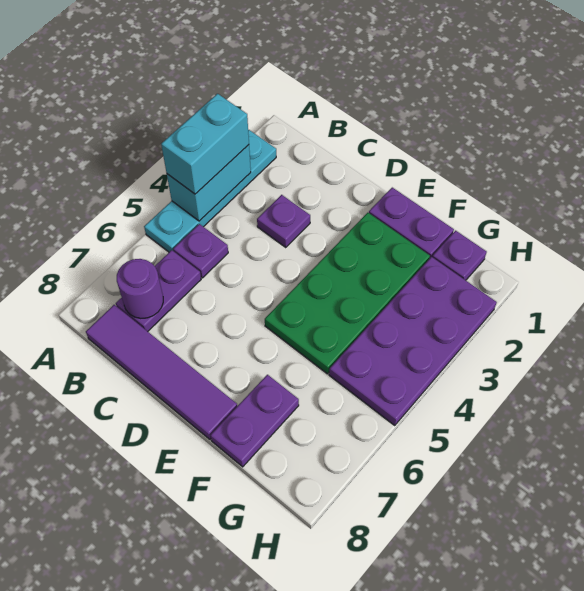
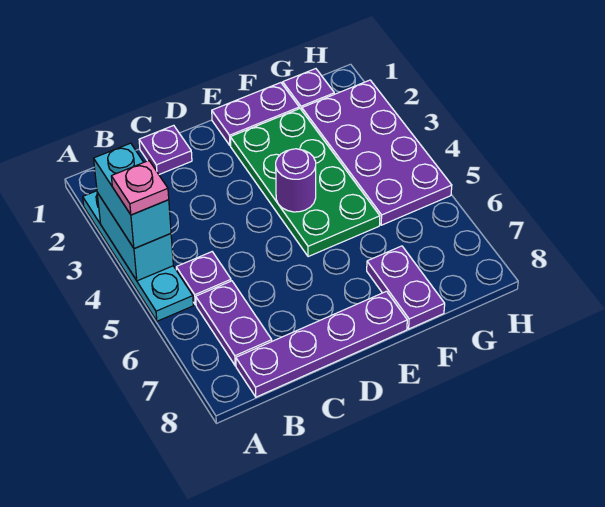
none -> pink 1x1 plate [111,161,169,215]
purple 1x1 round brick [117,259,163,318] -> purple 1x1 round brick moved to [276,149,316,212]
purple 1x4 tile [86,305,237,439] -> purple 1x4 plate [236,291,407,397]
purple 1x1 plate [257,195,310,248] -> purple 1x1 plate moved to [139,125,192,174]

